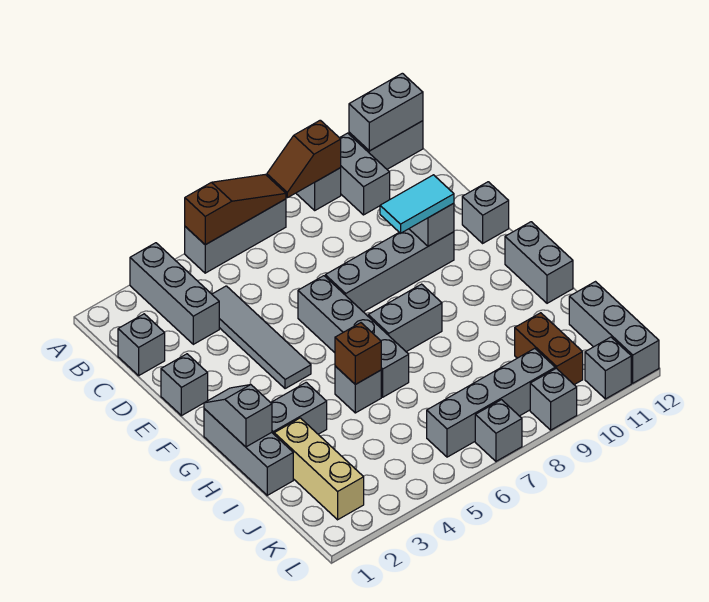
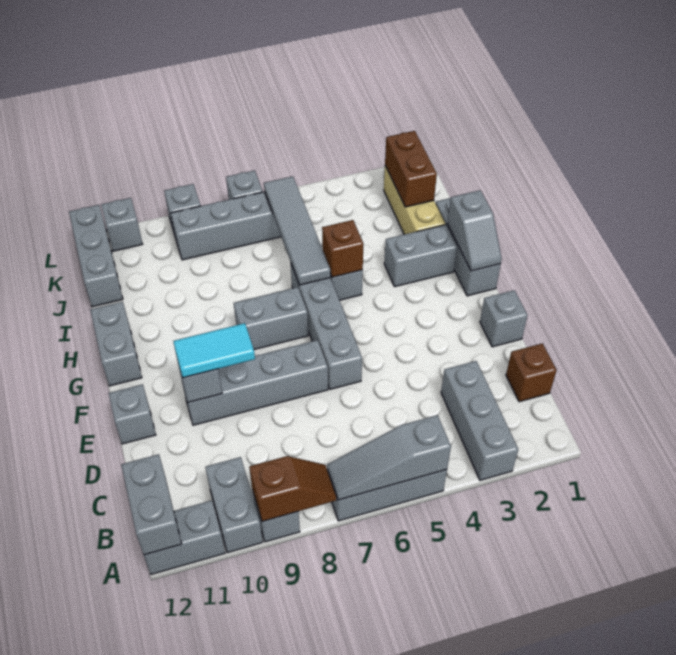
brown 1x3 slope [185,174,286,245] -> grey 1x3 slope [327,415,451,500]
grey 1x2 brick [349,73,423,151] -> grey 1x2 brick turned to [121,454,181,555]
grey 1x1 brick [118,314,165,375] -> brown 1x1 brick [506,343,557,402]
grey 1x4 tile [212,286,311,389] -> grey 1x4 tile moved to [264,176,330,285]
brown 1x2 brick [515,313,583,385] -> brown 1x2 brick moved to [385,131,437,207]

